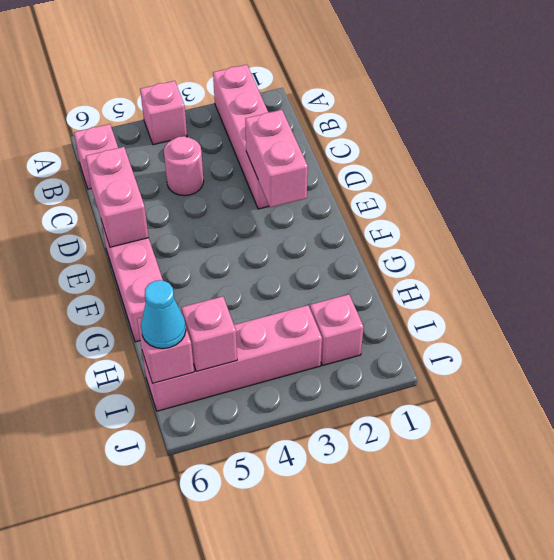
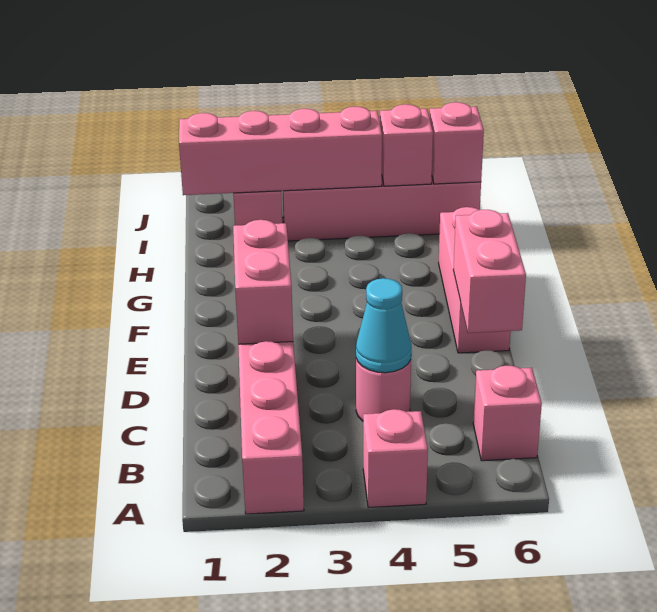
none -> pink 1x4 brick [179,107,382,195]
cyan 1x1 cone [141,280,186,349] -> cyan 1x1 cone moved to [356,278,411,373]

